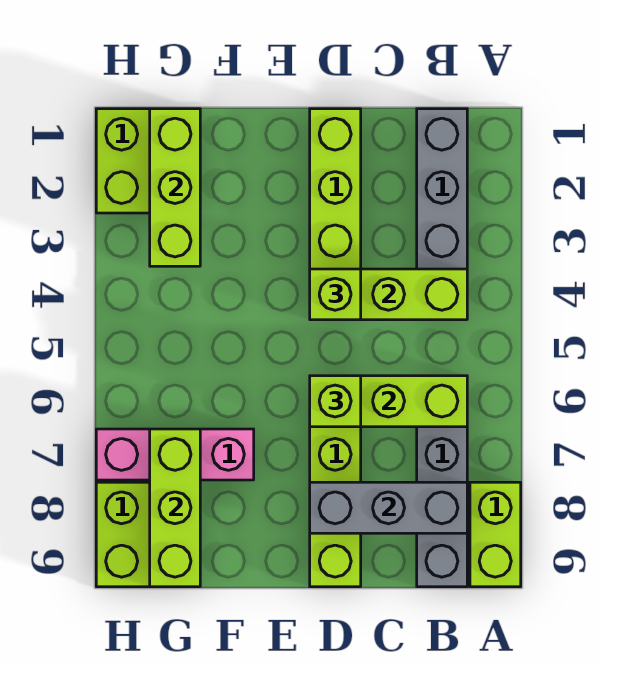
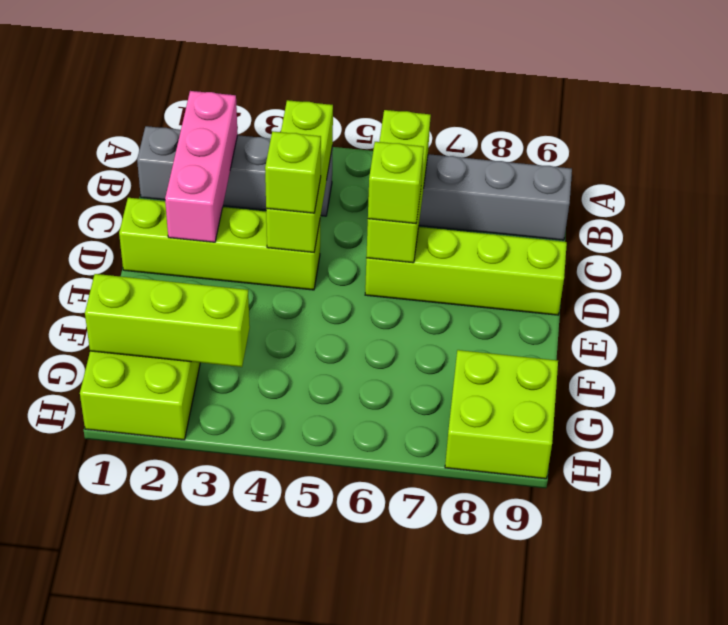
lime 1x2 brick [470,482,521,587] -> none
grey 1x3 brick [310,482,467,533] -> none
pink 1x3 brick [96,429,254,480] -> pink 1x3 brick moved to [165,91,238,242]
lime 1x3 brick [150,429,200,587] -> none

